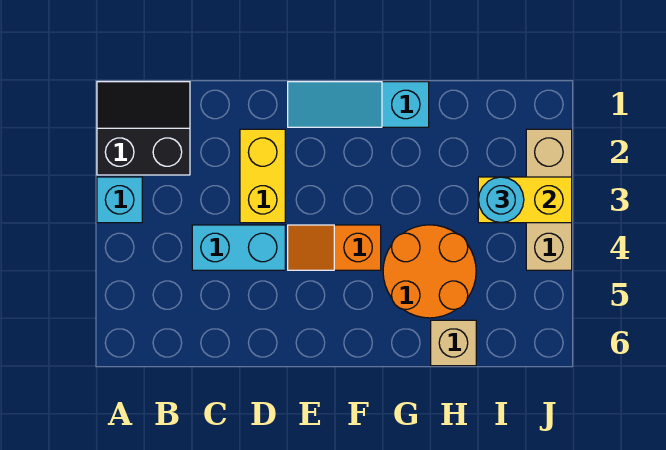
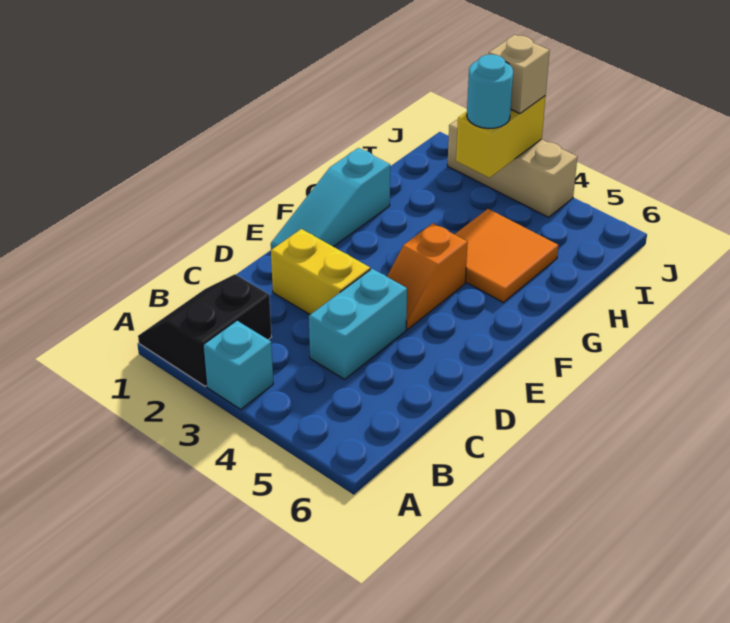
orange 2x2 round brick [383,225,476,318] -> orange 2x2 tile [455,209,558,302]
tan 1x1 brick [431,320,476,366] -> tan 1x1 brick moved to [488,35,550,113]

